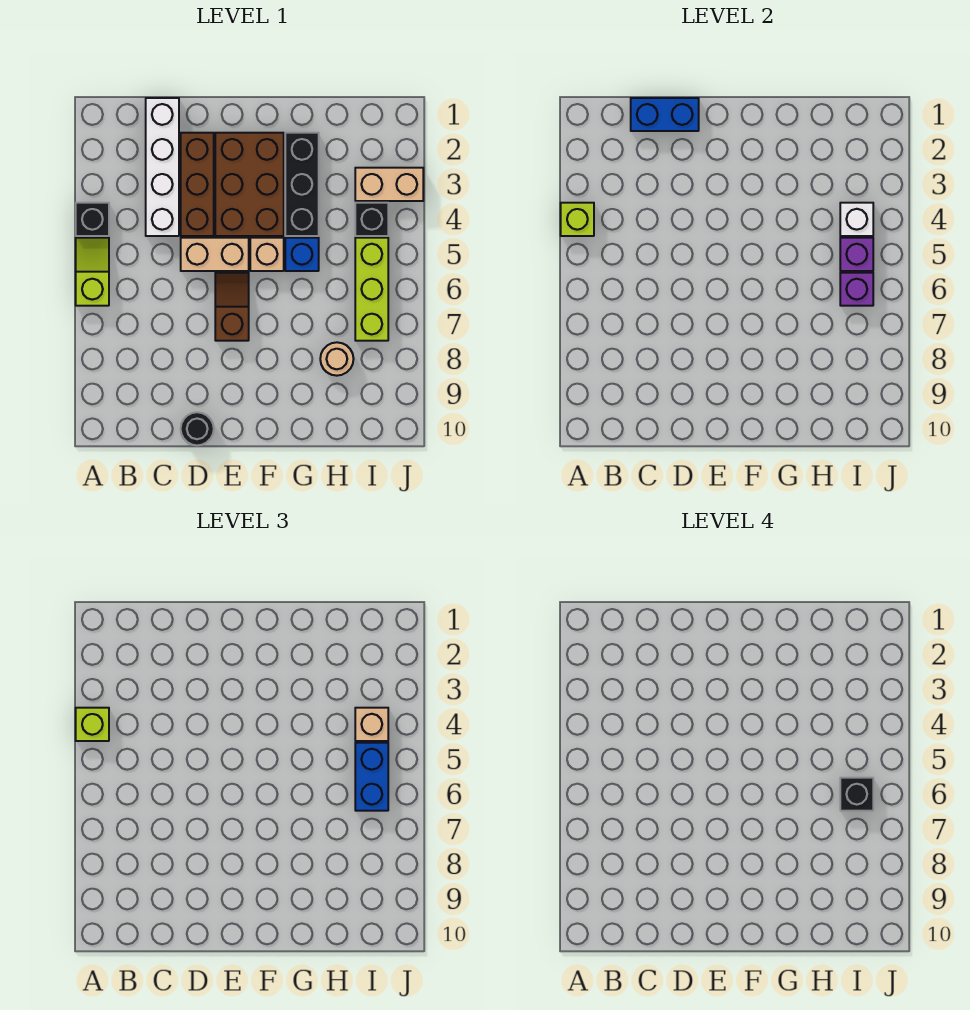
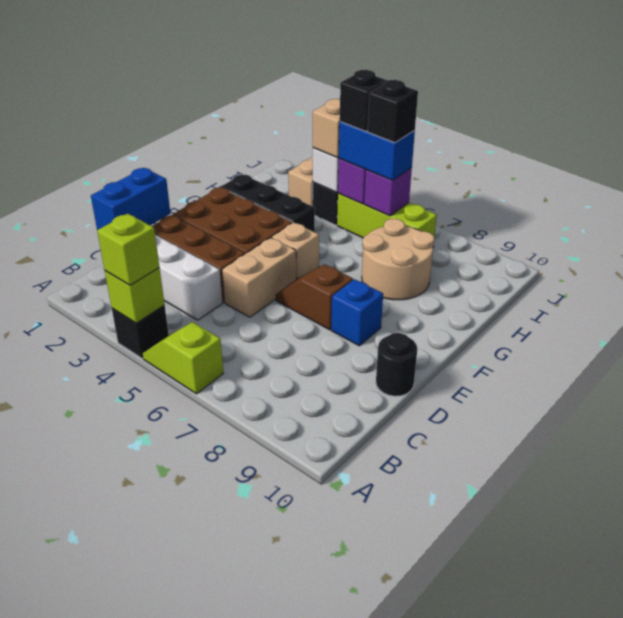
blue 1x1 brick [285,238,319,271] -> blue 1x1 brick moved to [331,279,383,346]
tan 1x1 round brick [320,342,353,376] -> tan 2x2 round brick [362,219,435,300]
none -> black 1x1 brick [340,70,388,131]

